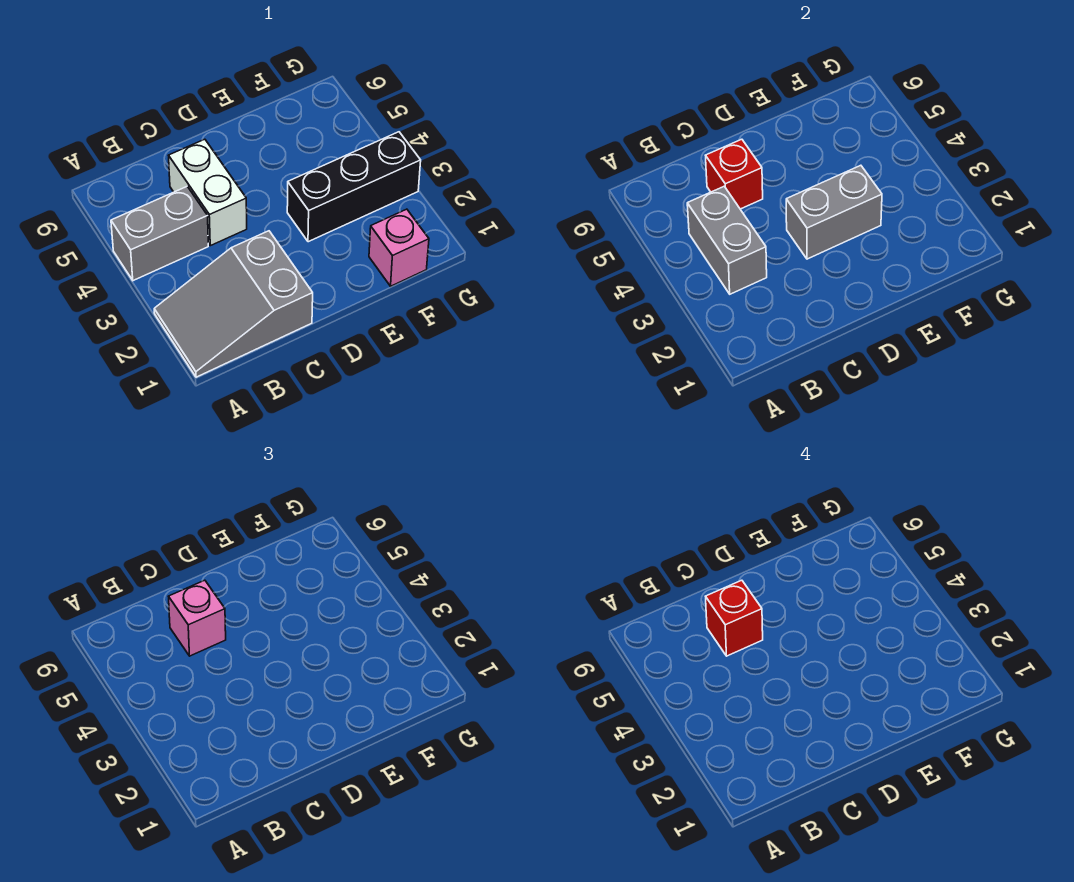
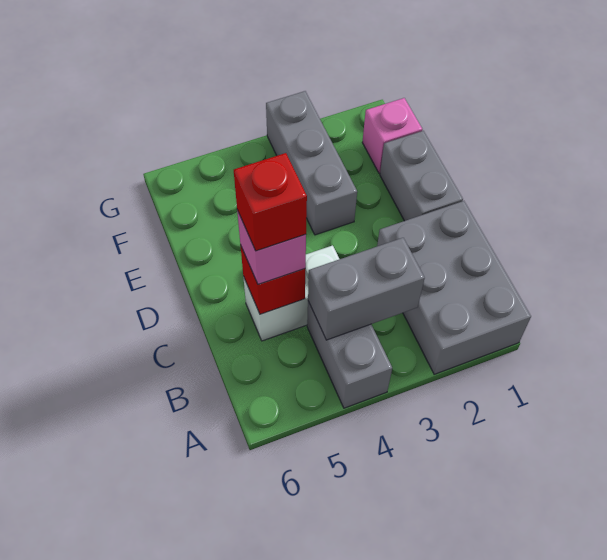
grey 2x3 slope [154,231,313,377] -> grey 2x3 brick [377,201,531,374]
grey 1x2 brick [786,165,882,259] -> grey 1x2 brick moved to [380,131,463,221]
black 1x3 brick [287,132,421,242] -> grey 1x3 brick [266,91,357,235]

